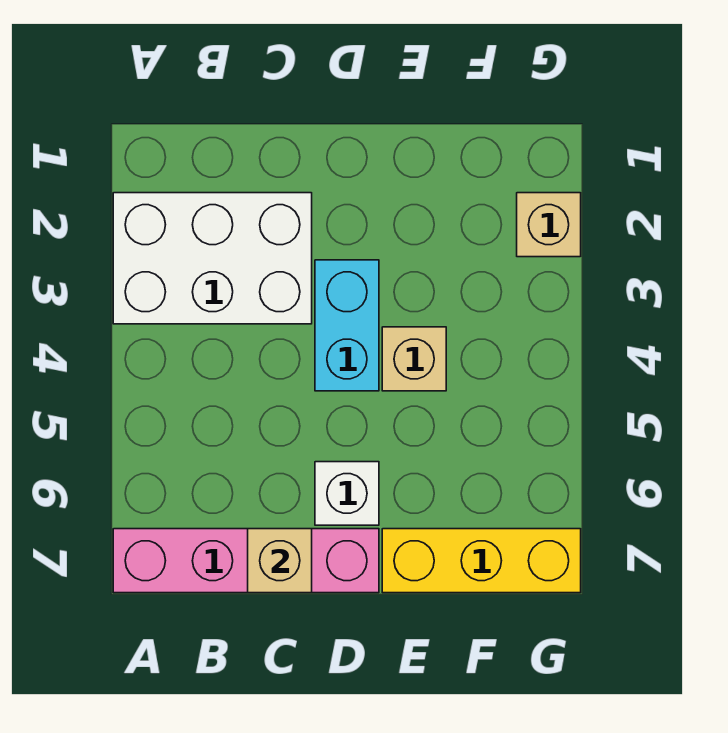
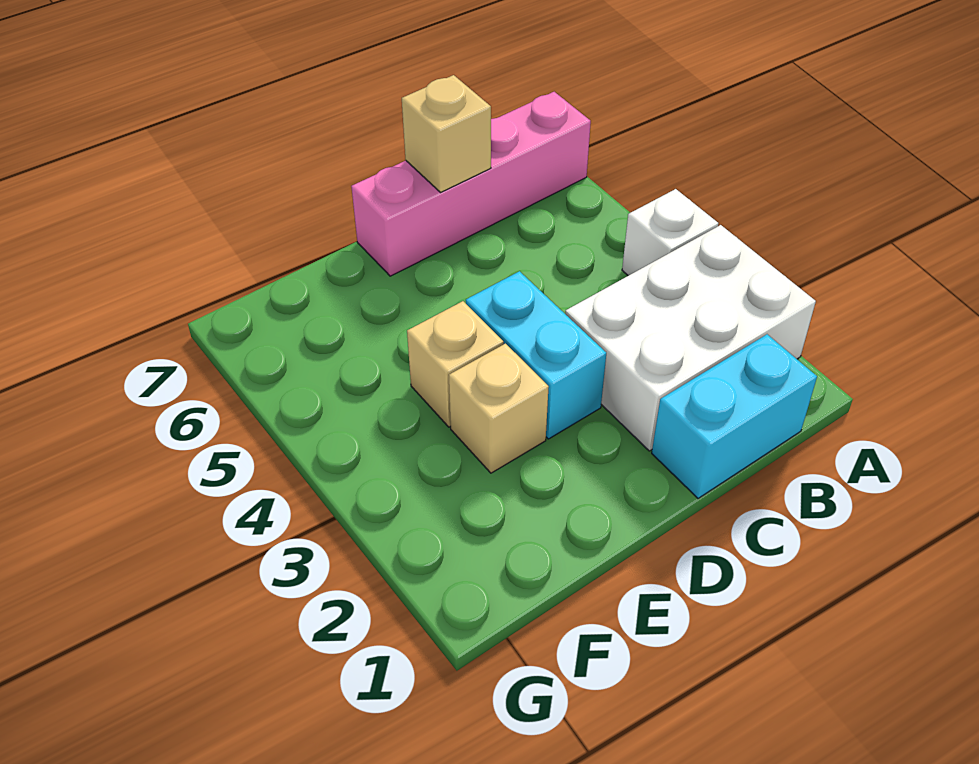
none -> cyan 1x2 brick [652,334,817,498]
white 1x1 brick [315,462,379,525] -> white 1x1 brick moved to [622,189,718,276]
yellow 1x3 brick [382,529,581,593] -> none
tan 1x1 brick [517,193,581,257] -> tan 1x1 brick moved to [449,344,549,473]

